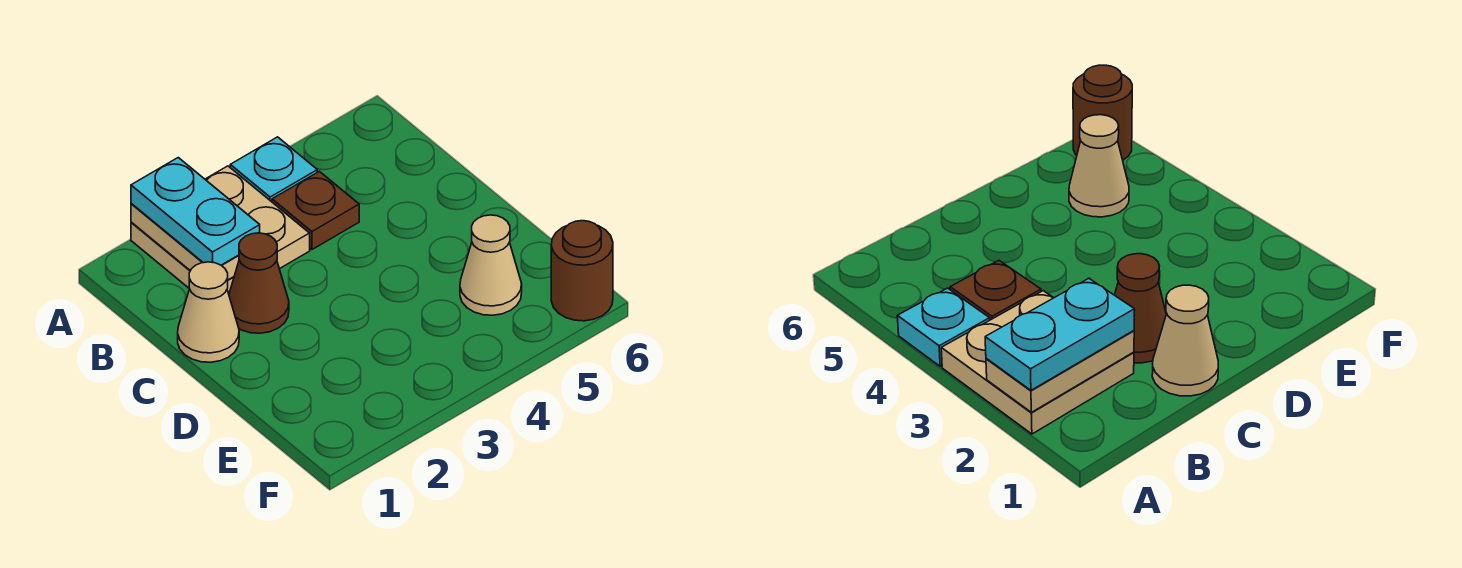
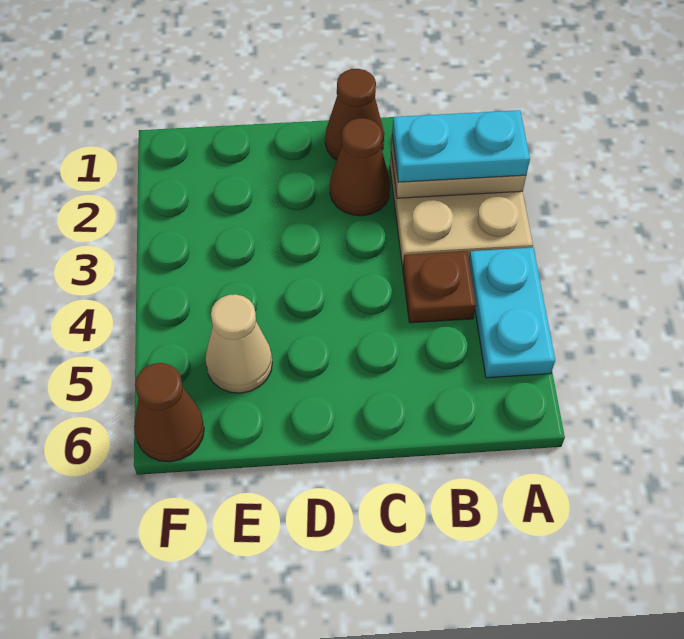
cyan 1x1 plate [230,137,317,202] -> cyan 1x2 plate [469,247,555,378]
tan 1x1 cone [178,262,239,362] -> brown 1x1 cone [325,69,384,160]
brown 1x1 round brick [551,221,613,321] -> brown 1x1 cone [134,363,204,462]

